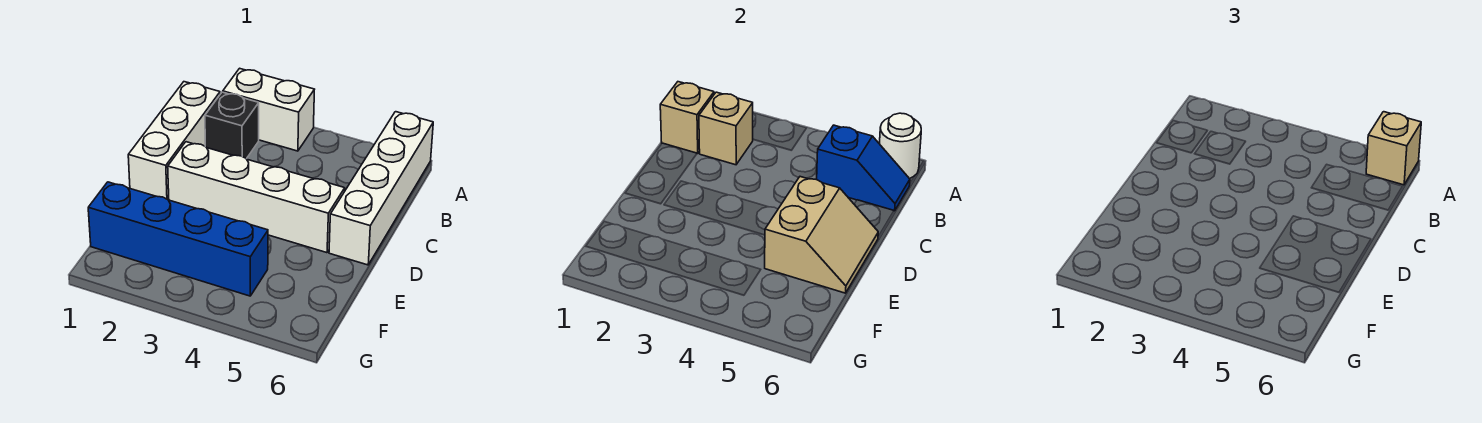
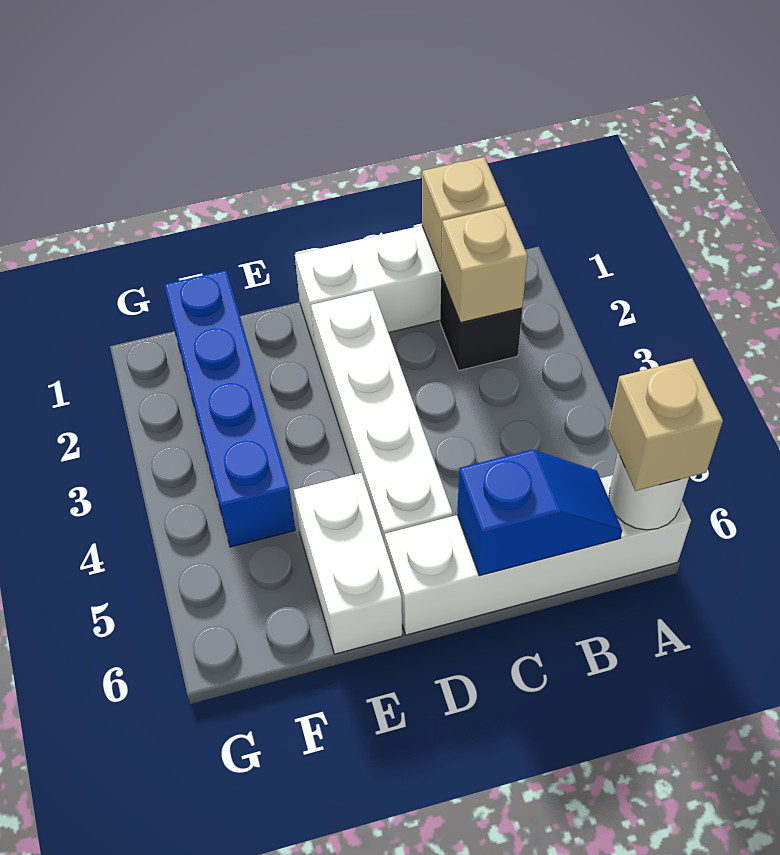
white 1x2 brick [223,68,314,151] -> white 1x2 brick moved to [294,473,402,654]
blue 1x2 slope [817,125,910,211] -> blue 1x2 slope turned to [457,449,622,576]
tan 2x2 slope [765,177,878,293] -> none

